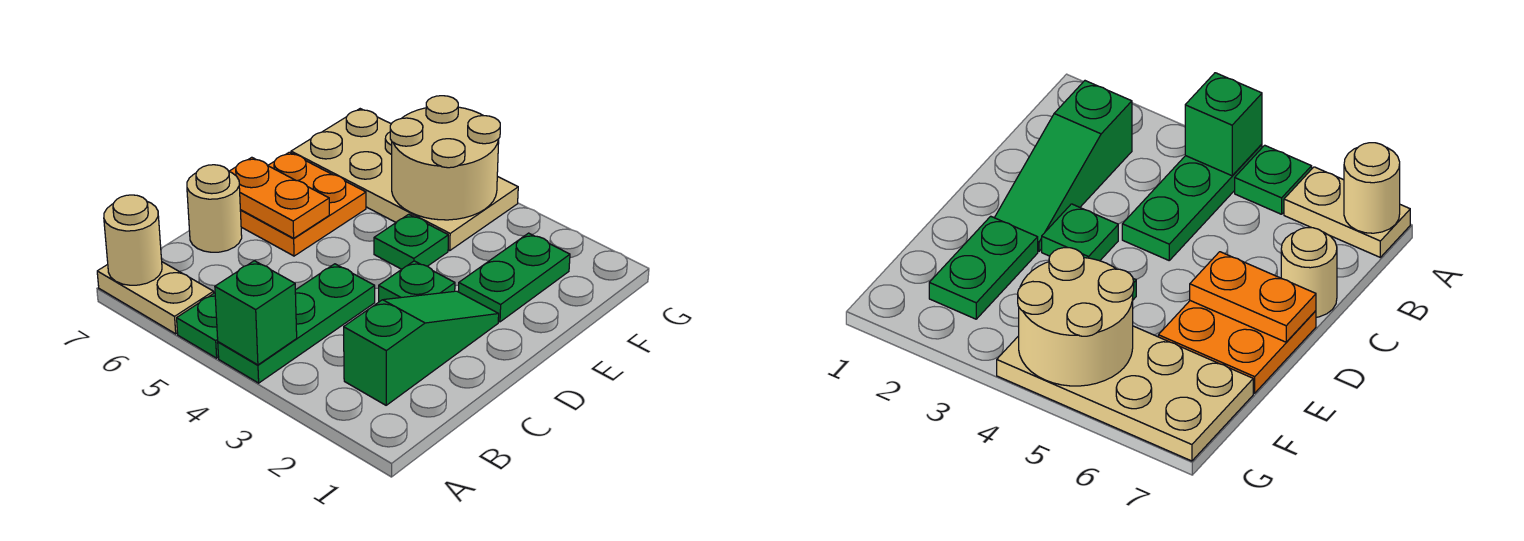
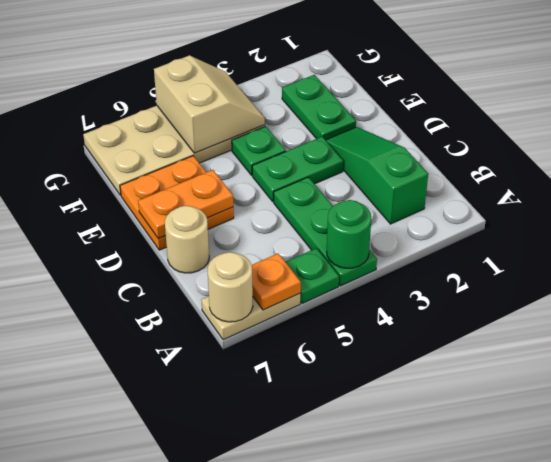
green 1x1 brick [215,261,297,365] -> green 1x1 round brick [327,200,371,268]
none -> orange 1x1 plate [252,253,301,310]
green 1x1 plate [379,261,455,302] -> green 1x2 plate [252,137,343,202]
tan 2x2 round brick [390,96,500,220] -> tan 2x2 slope [154,55,265,153]

